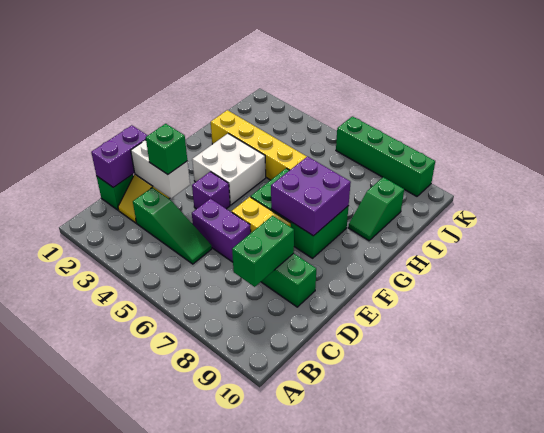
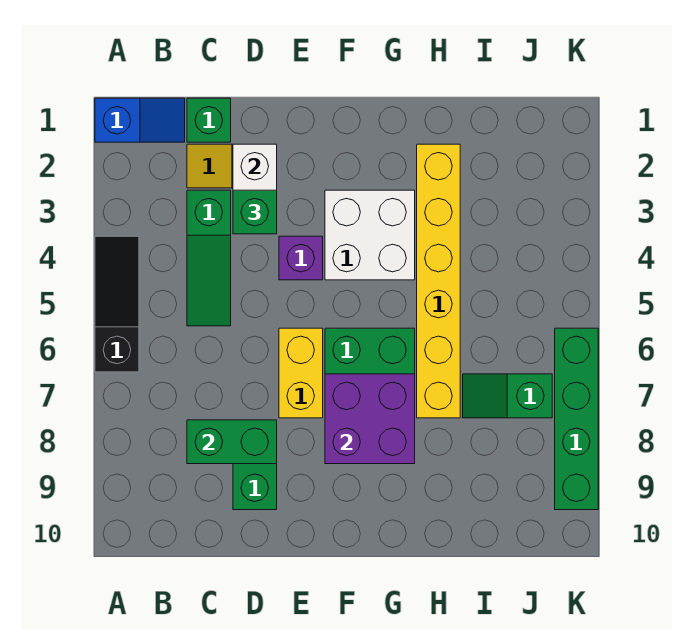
none -> blue 1x2 slope [95,98,185,142]
none -> black 1x3 slope [95,236,139,372]
purple 1x2 brick [91,125,148,187] -> none
purple 1x2 brick [192,199,251,262] -> none
green 1x2 slope [349,177,404,241] -> green 1x2 slope moved to [463,374,552,418]

